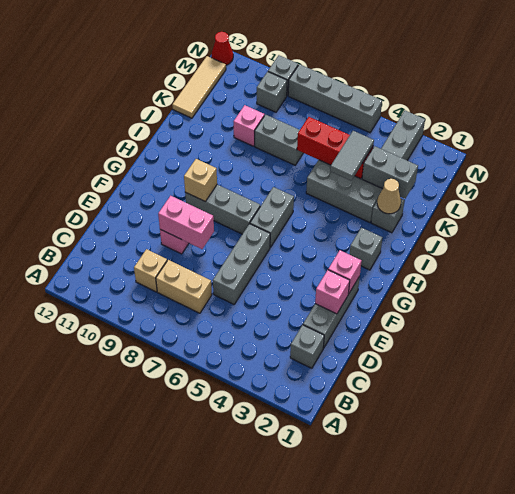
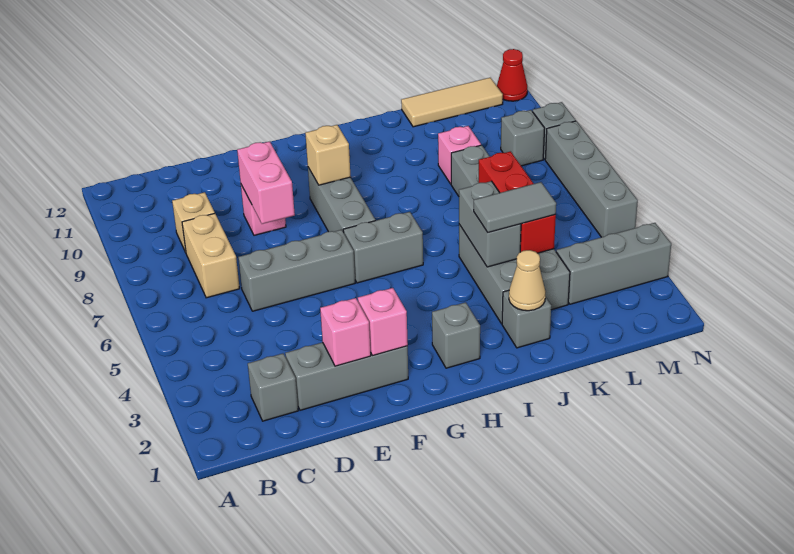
grey 1x2 brick [362,146,418,199] -> grey 1x2 brick moved to [459,181,521,267]

